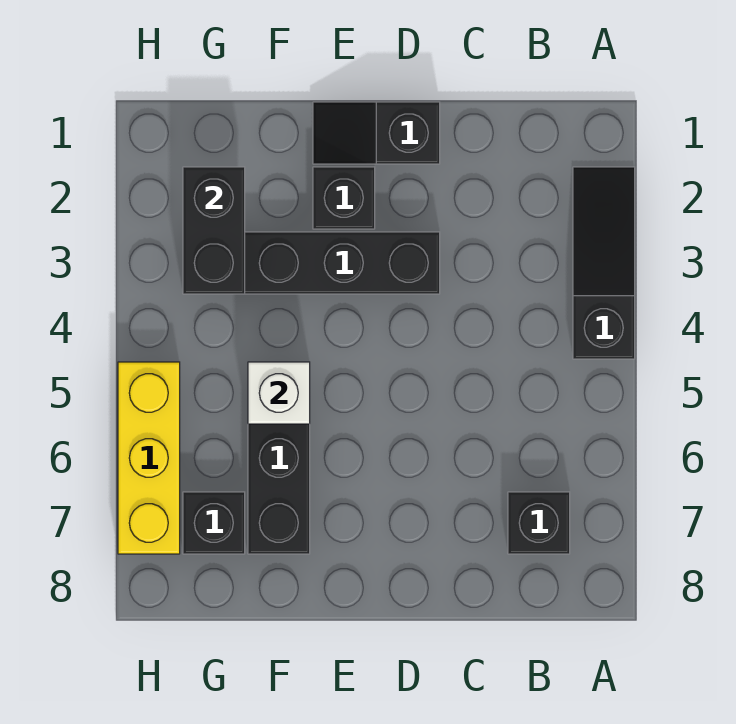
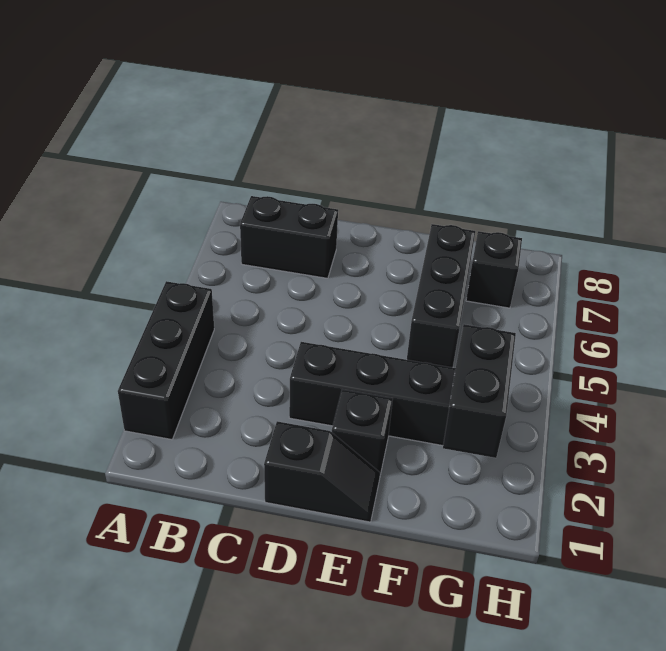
black 1x3 slope [573,167,635,359] -> black 1x3 brick [118,281,214,440]
black 1x1 brick [508,492,570,554] -> black 1x2 brick [240,196,338,278]
white 1x1 brick [248,362,310,424] -> none
yellow 1x3 brick [118,362,180,554] -> none

